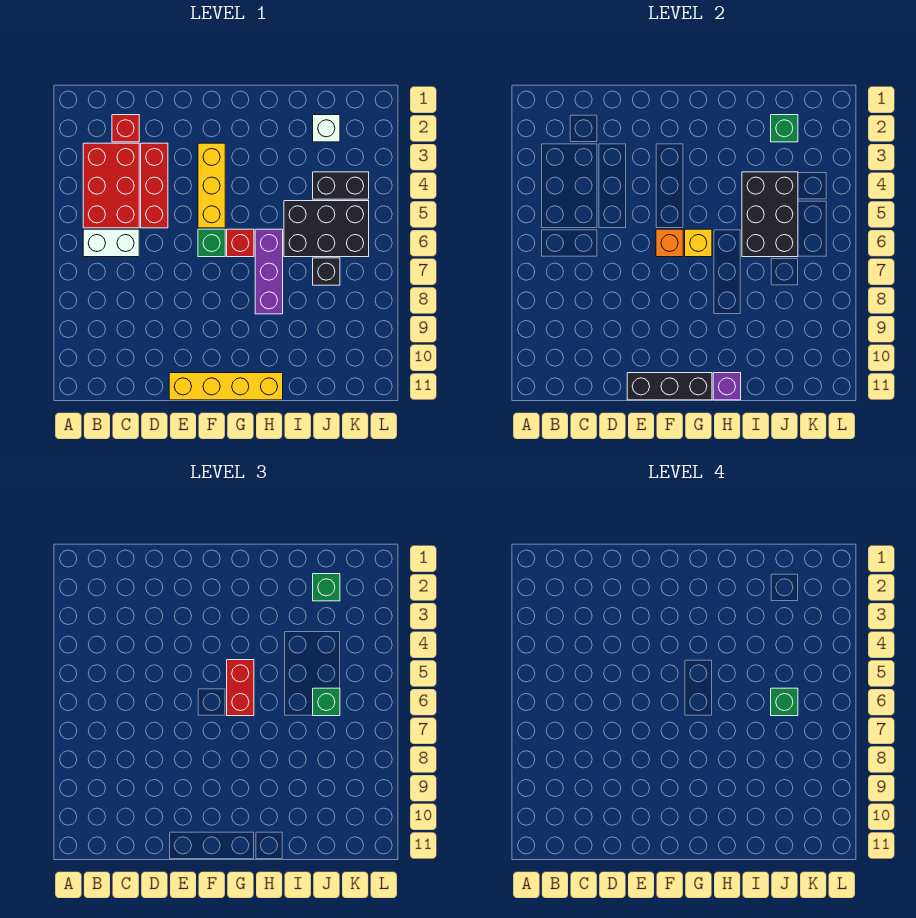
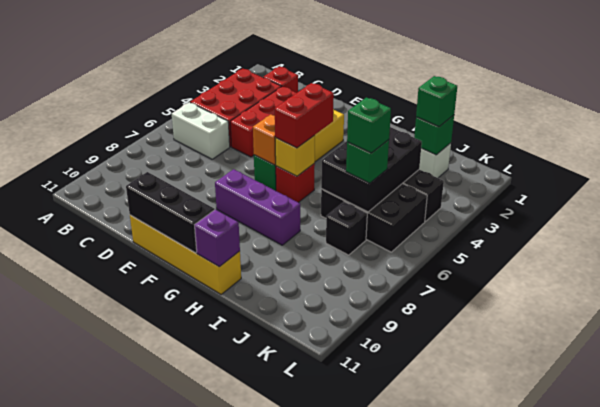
purple 1x3 brick [255,229,283,314] -> purple 1x3 brick turned to [215,169,300,245]

